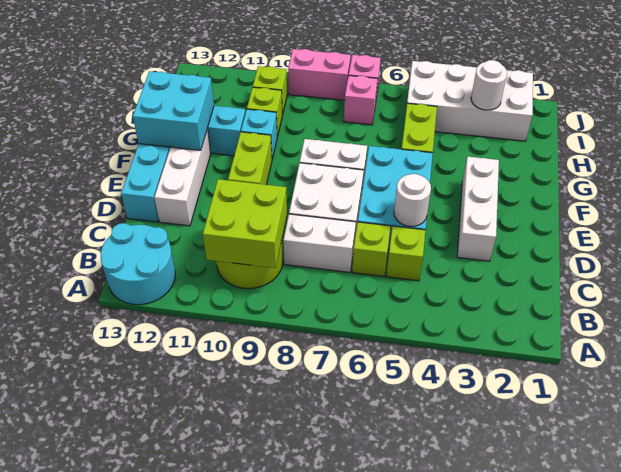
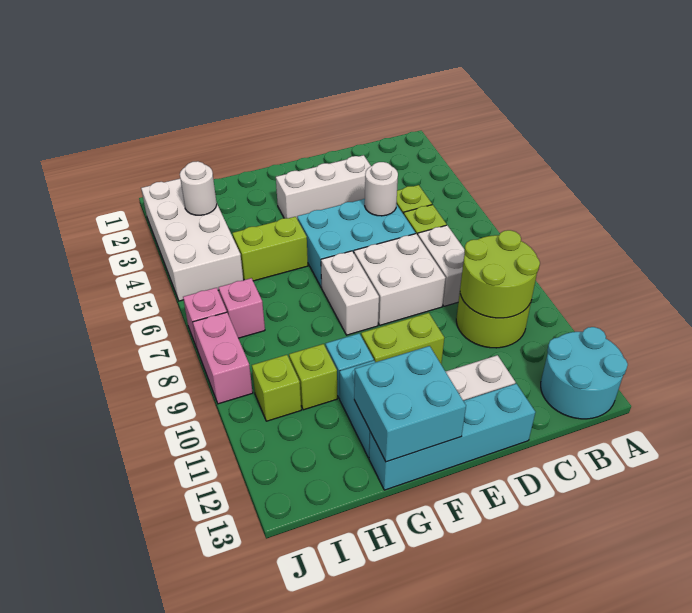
lime 2x2 brick [203,179,287,268] -> lime 2x2 round brick [460,230,540,318]

